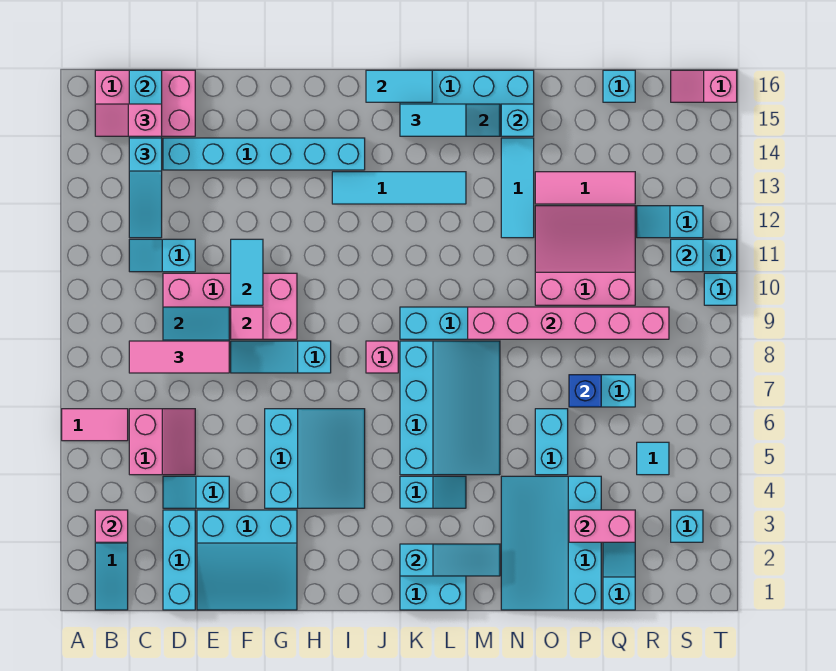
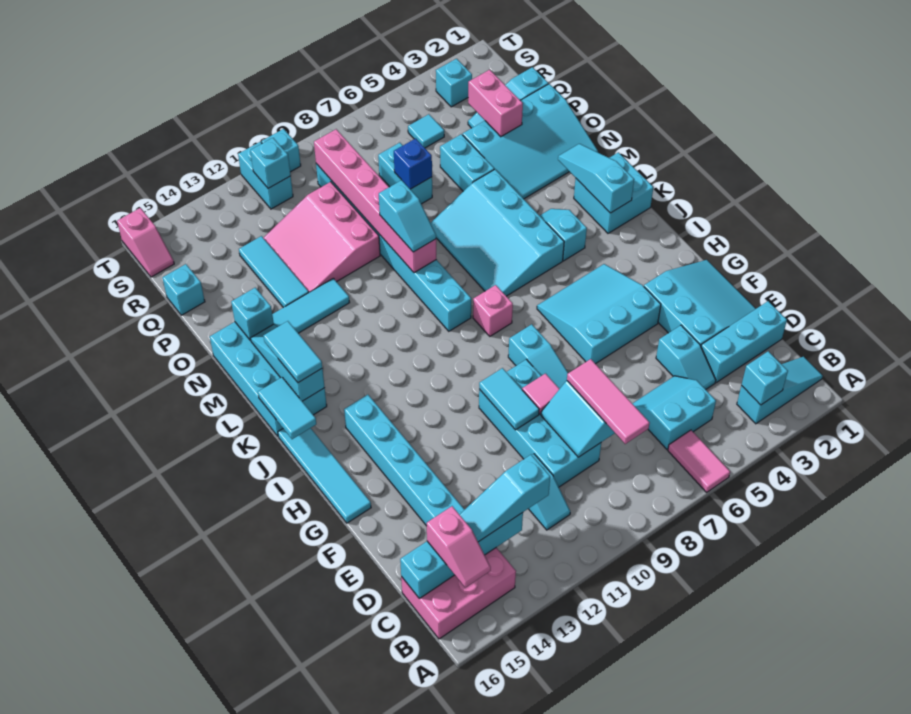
pink 1x1 brick [95,510,128,542] -> cyan 1x1 brick [741,351,788,405]
pink 2x3 brick [95,70,195,136] -> pink 2x3 brick turned to [401,548,516,639]
pink 2x2 slope [129,409,195,475] -> cyan 2x2 slope [632,376,716,449]
cyan 1x3 slope [129,138,162,238] -> cyan 1x3 slope turned to [460,455,550,542]
pink 2x4 brick [163,273,297,339] -> cyan 2x4 brick [479,359,601,487]
cyan 1x2 tile [231,239,263,305] -> cyan 1x2 tile turned to [479,368,539,430]
cyan 1x4 tile [332,172,466,204] -> cyan 1x4 tile moved to [278,428,371,523]
cyan 3x4 slope [400,341,500,475] -> cyan 3x4 slope turned to [431,169,564,296]
cyan 1x2 brick [535,409,568,475] -> cyan 1x2 brick turned to [440,134,494,191]
pink 1x3 tile [535,172,635,204] -> cyan 1x3 tile [239,236,309,308]
cyan 1x2 slope [637,206,703,238] -> cyan 1x2 slope moved to [379,180,436,252]

